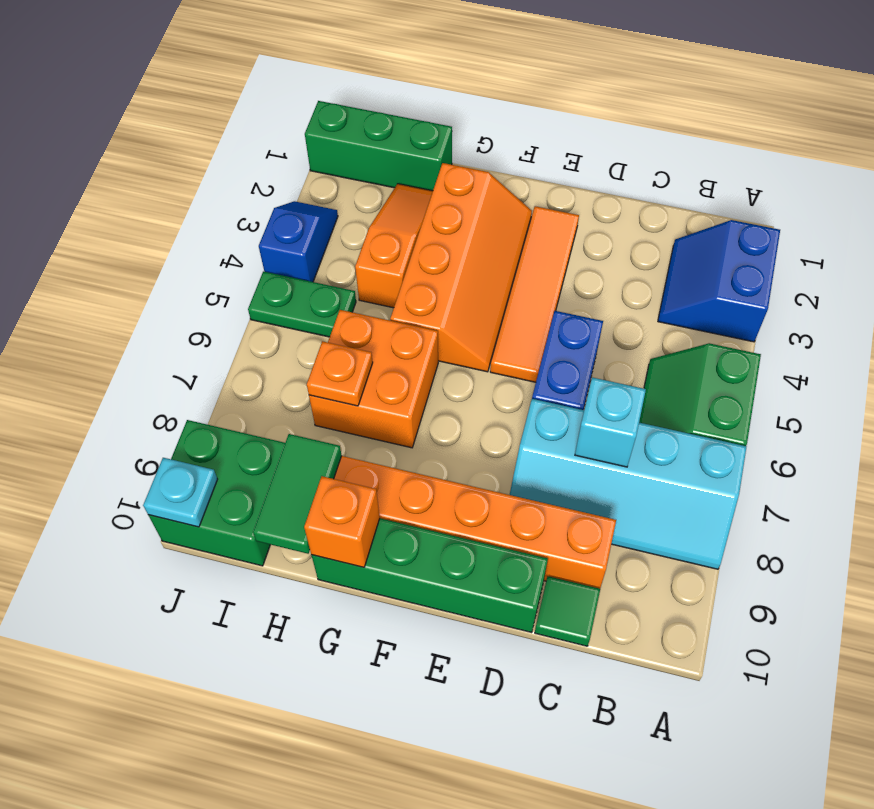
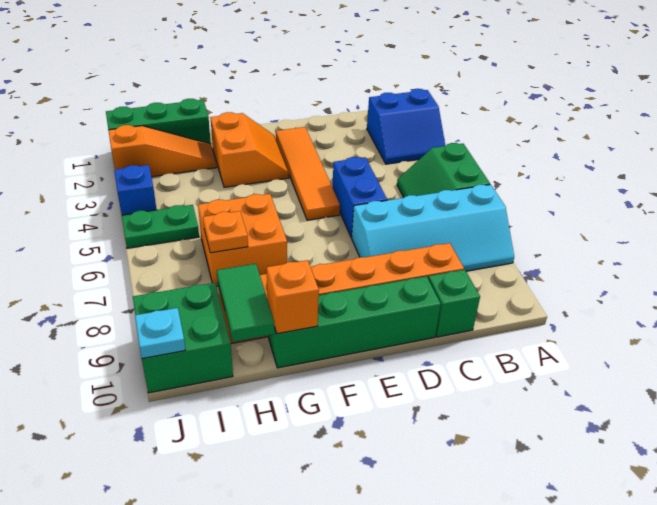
blue 2x2 slope [658,220,780,342] -> blue 2x2 slope turned to [367,89,445,164]
cyan 1x1 brick [575,377,646,467] -> none
green 1x1 tile [535,576,600,646] -> green 1x1 brick [428,270,480,337]
orange 2x4 slope [390,163,532,372] -> orange 2x2 slope [210,112,289,187]
orange 1x3 slope [355,184,433,308] -> orange 1x3 slope turned to [109,125,217,177]

